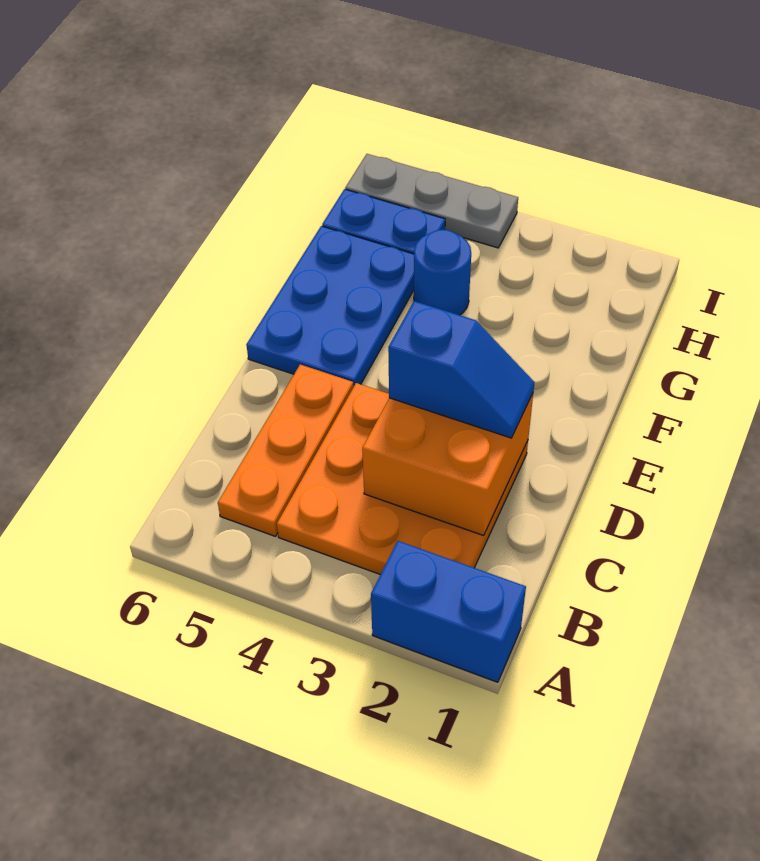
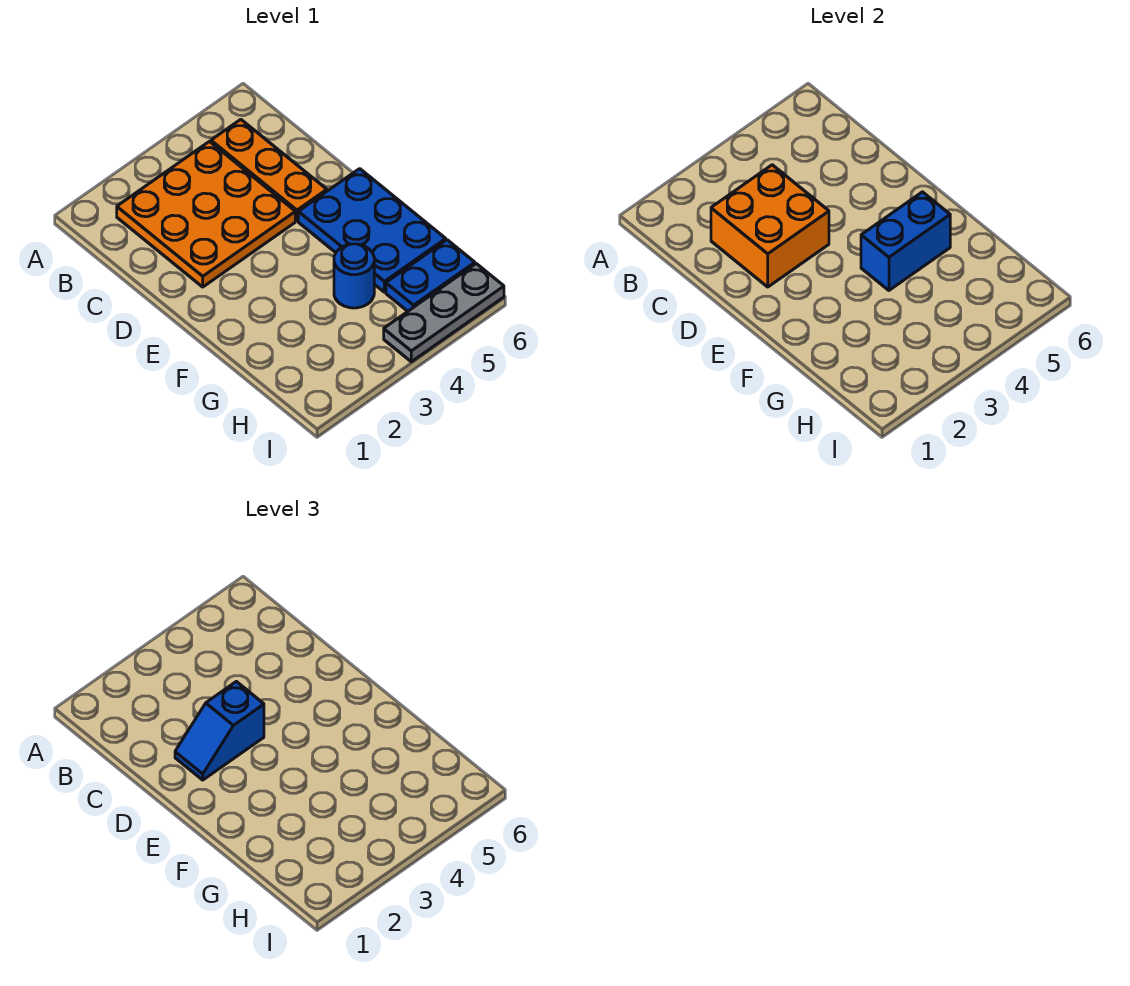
blue 1x2 brick [371,541,526,682] -> blue 1x2 brick moved to [861,192,950,290]

